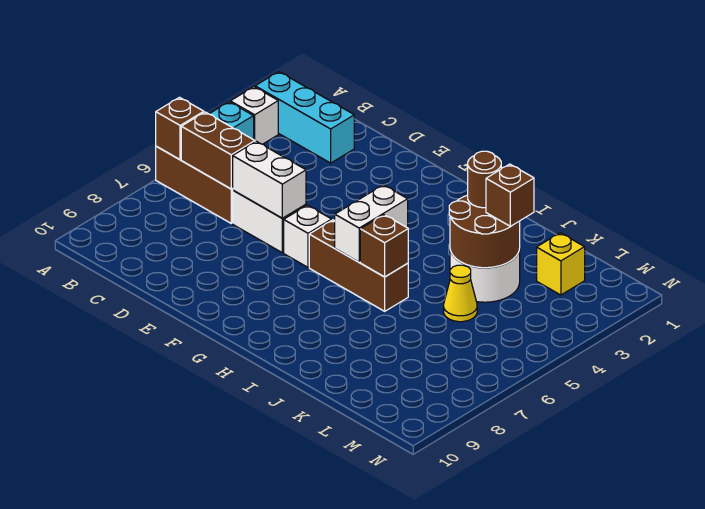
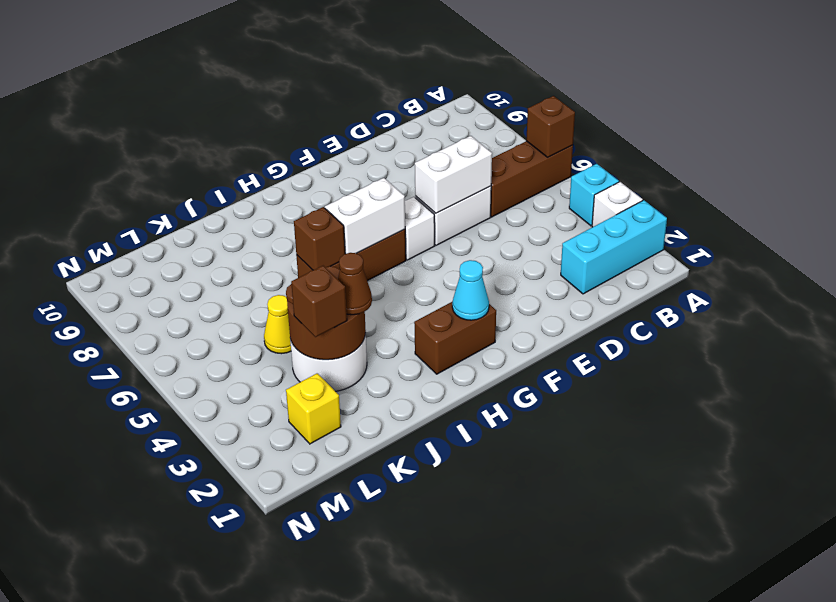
brown 1x2 brick [181,112,255,189] -> brown 1x2 brick moved to [414,301,496,374]
none -> cyan 1x1 cone [452,260,489,320]
white 1x2 brick [335,185,408,262] -> white 1x2 brick turned to [325,178,405,254]
brown 1x1 round brick [468,151,501,208] -> brown 1x1 cone [338,253,372,315]

